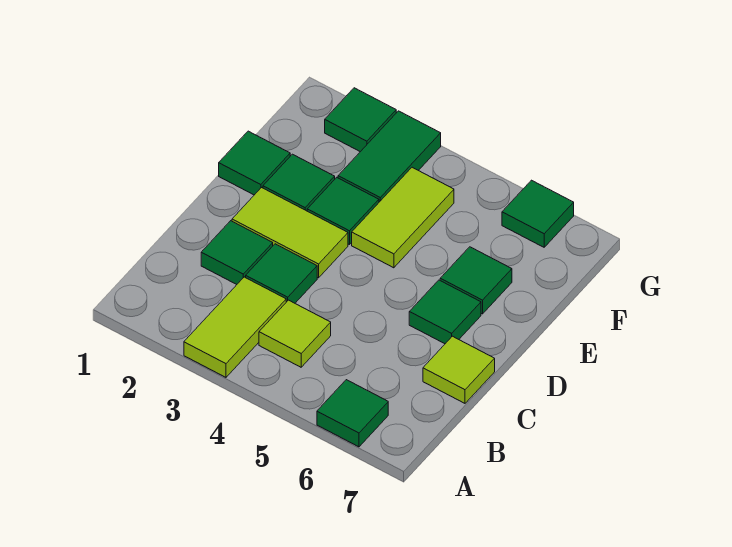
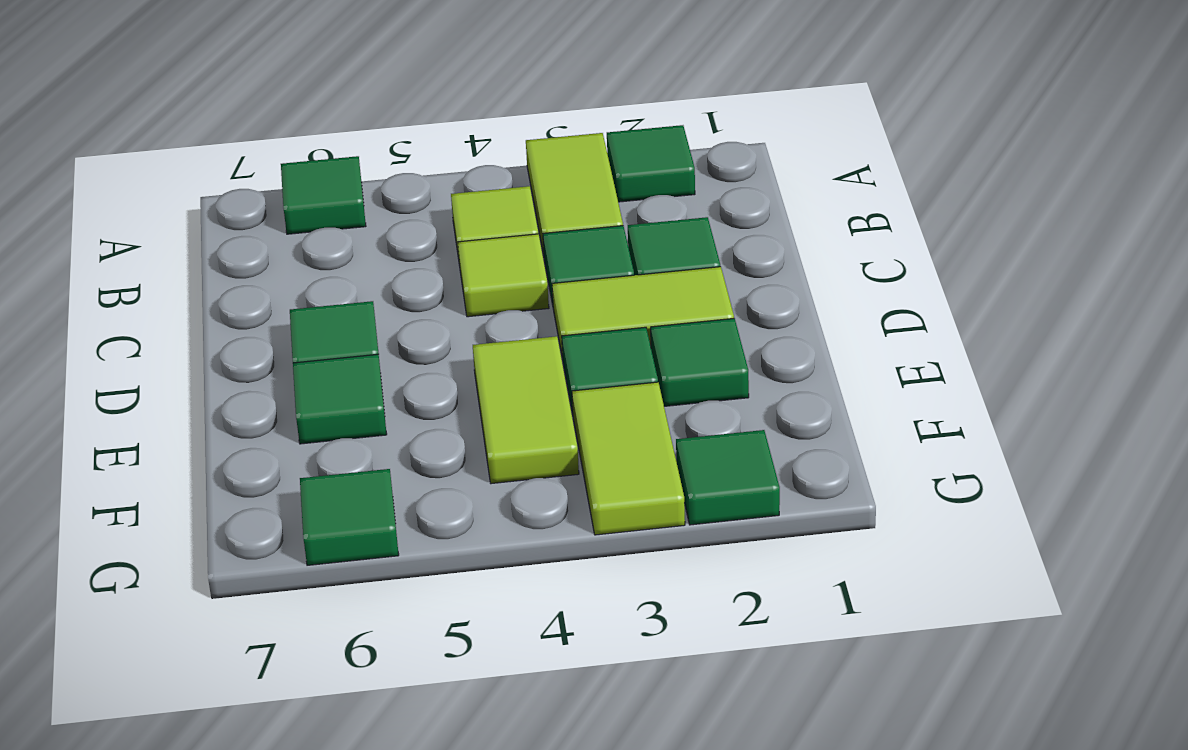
lime 1x1 tile [423,336,495,403] -> lime 1x1 tile moved to [458,234,549,317]
green 1x1 tile [219,131,290,195] -> green 1x1 tile moved to [607,125,695,202]
green 1x2 tile [338,111,441,202] -> lime 1x2 tile [572,382,685,535]

